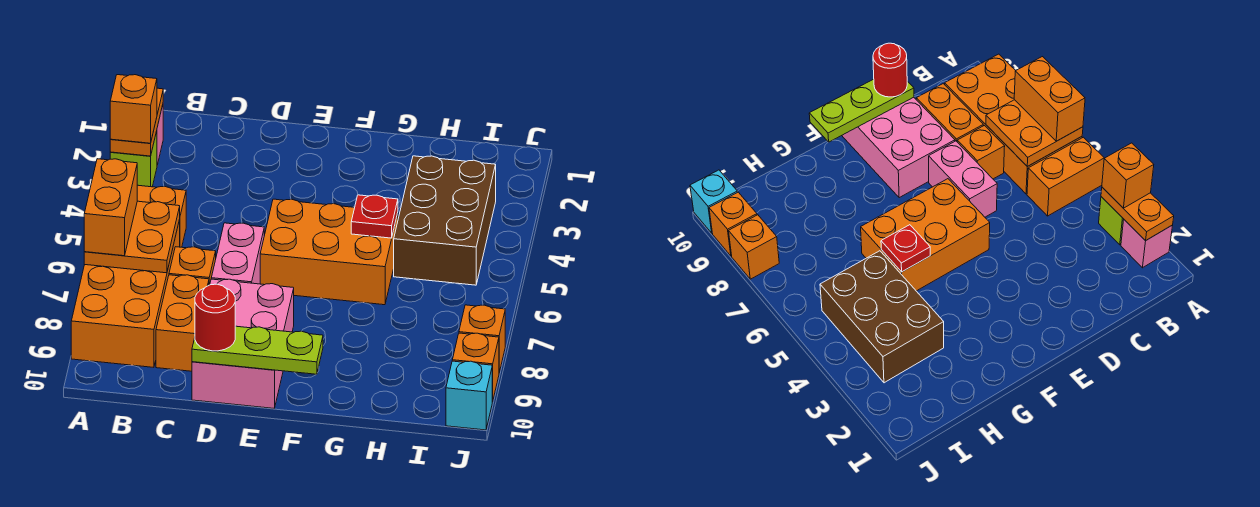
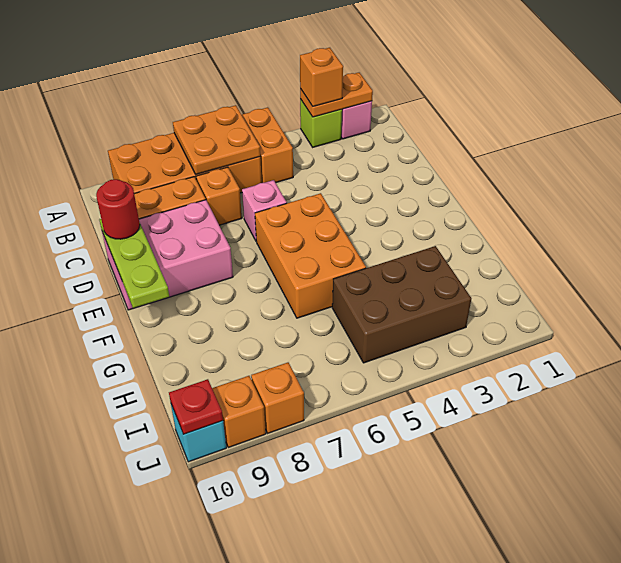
orange 1x2 brick [84,159,137,256] -> none
pink 1x2 brick [211,223,264,284] -> pink 1x1 brick [242,180,287,241]
red 1x1 plate [351,195,398,238] -> red 1x1 plate moved to [169,379,223,434]

